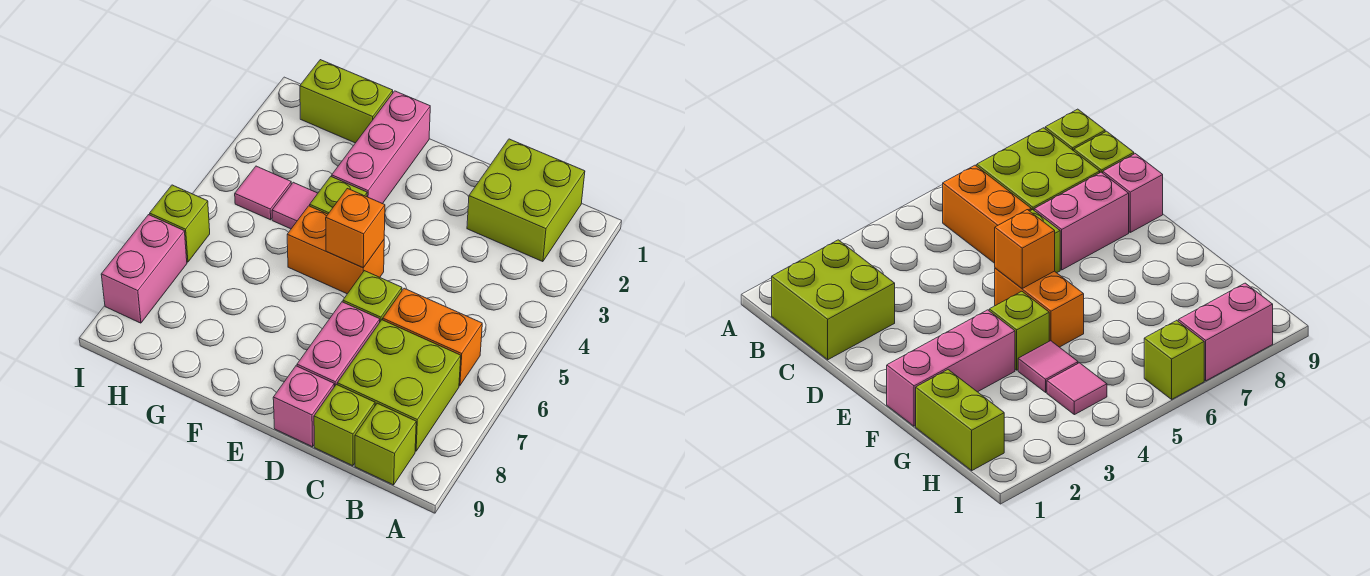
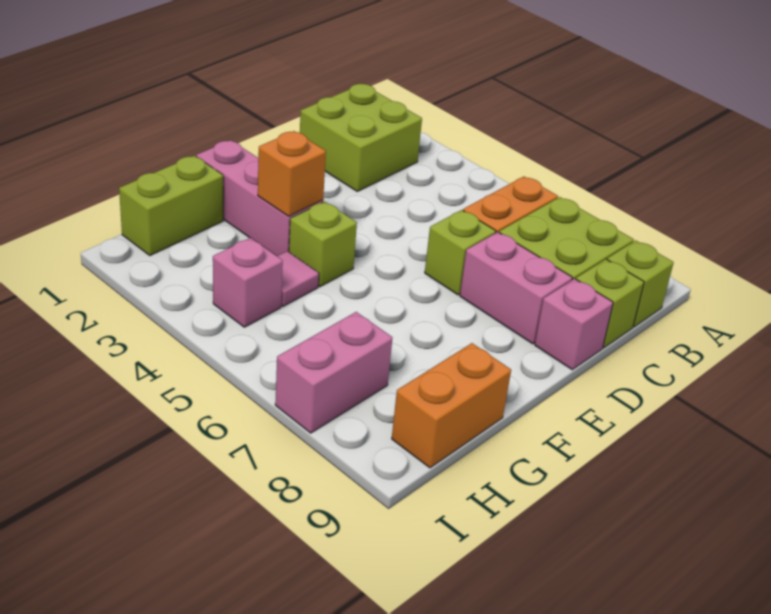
orange 1x2 brick [287,206,384,294] -> orange 1x2 brick moved to [392,343,511,468]
orange 1x1 brick [326,188,385,268] -> orange 1x1 brick moved to [258,131,326,216]
pink 1x1 tile [235,166,291,220] -> pink 1x1 brick [213,238,283,327]
lime 1x1 brick [150,185,210,262] -> none
pink 1x2 brick [101,215,187,323] -> pink 1x2 brick turned to [275,312,393,433]

